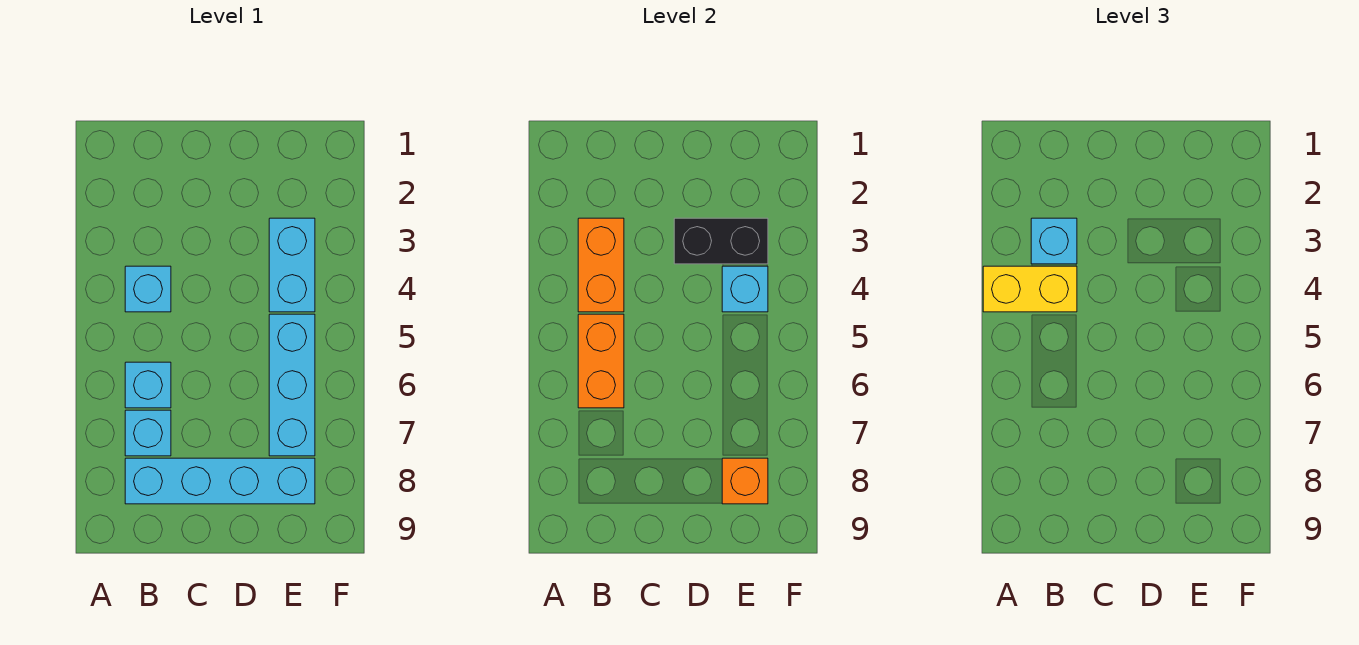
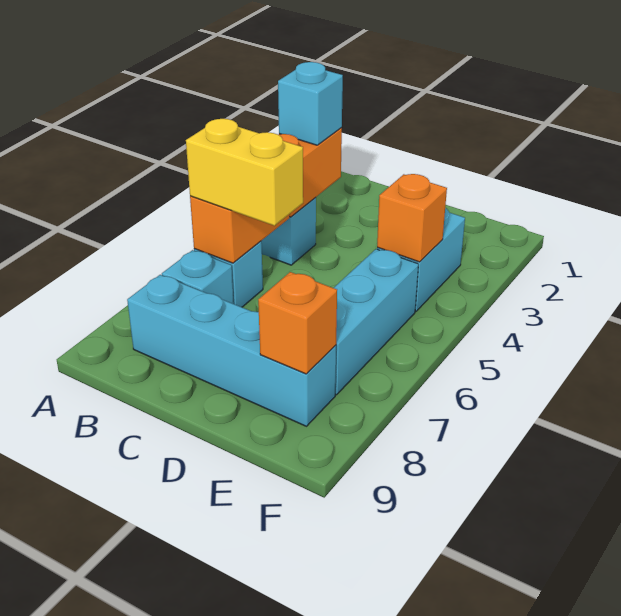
yellow 1x2 brick [983,266,1077,312] -> yellow 1x2 brick moved to [186,119,303,226]
black 1x2 brick [674,218,768,264] -> none
cyan 1x1 brick [722,266,768,312] -> orange 1x1 brick [377,174,447,262]

